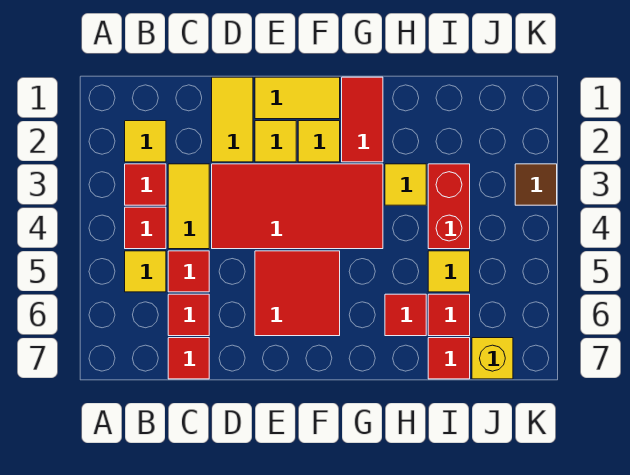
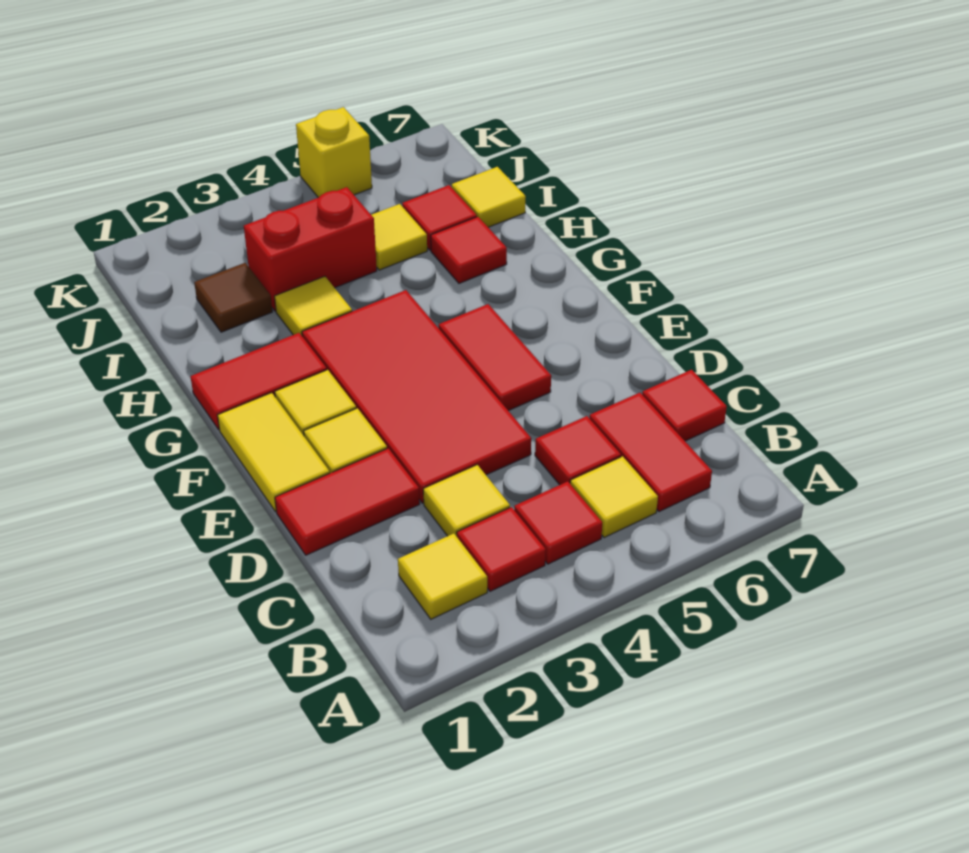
yellow 1x2 tile [168,164,209,249] -> yellow 1x1 tile [423,465,510,536]
red 1x1 tile [168,294,209,336] -> red 1x2 tile [589,393,712,512]
yellow 1x2 tile [212,77,253,162] -> red 1x2 tile [275,448,420,555]
red 2x2 tile [255,251,340,336] -> red 1x2 tile [439,304,551,411]
red 1x1 tile [428,338,470,379] -> yellow 1x1 tile [452,167,526,227]
yellow 1x1 brick [472,338,513,379] -> yellow 1x1 brick moved to [296,107,372,198]
brown 1x1 tile [515,164,557,205] -> brown 1x1 tile moved to [194,263,272,332]

